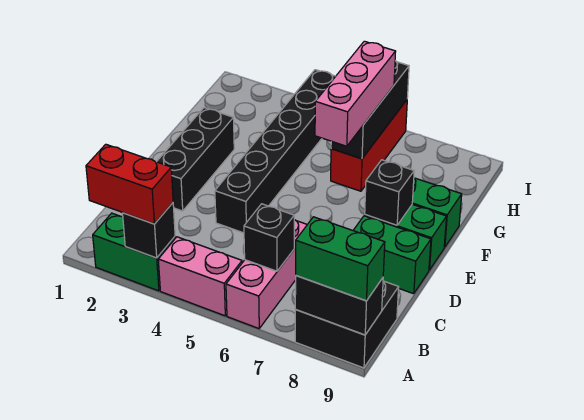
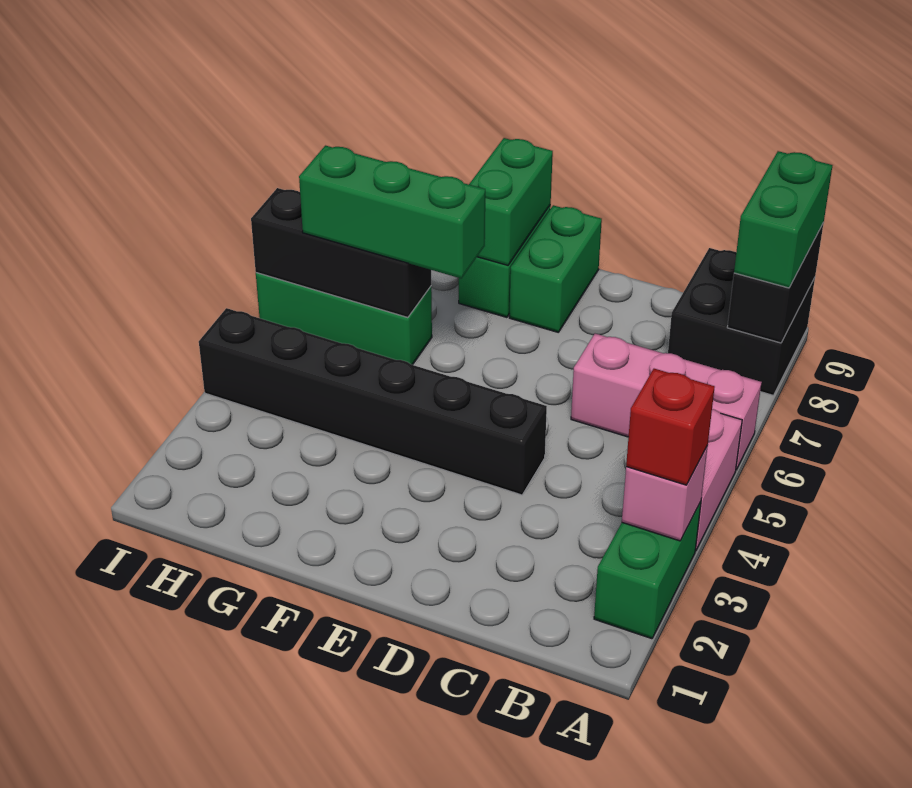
red 1x2 brick [86,144,173,224] -> red 1x1 brick [626,369,715,485]
black 1x1 brick [123,203,175,258] -> pink 1x1 brick [622,446,708,541]
black 1x1 brick [244,204,294,271] -> none
black 1x3 brick [157,108,234,211] -> none
green 1x2 brick [353,216,431,294] -> green 1x2 brick moved to [469,138,553,265]
black 1x1 brick [365,160,414,225] -> none
pink 1x3 brick [315,41,396,146] -> green 1x3 brick [299,146,485,278]
red 1x3 brick [331,100,407,191] -> green 1x3 brick [256,273,432,365]

